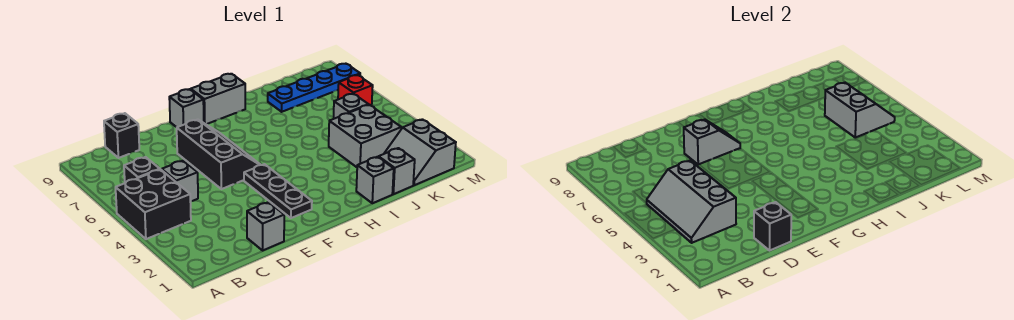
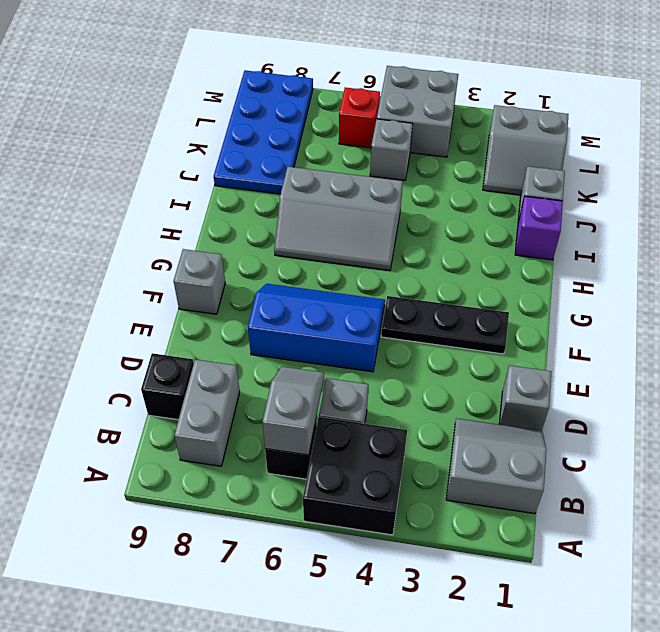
grey 2x3 slope [647,161,736,243] -> grey 2x3 slope moved to [274,167,403,271]
black 1x1 brick [754,202,791,250] -> none
black 2x3 slope [177,120,260,189] -> blue 2x3 slope [248,284,385,372]
grey 1x2 slope [684,120,740,165] -> grey 1x2 slope moved to [262,367,324,455]
grey 1x2 brick [191,74,245,124] -> grey 1x2 brick moved to [174,360,240,466]
grey 1x1 brick [356,157,394,203] -> purple 1x1 brick [515,196,563,260]
grey 2x2 brick [329,105,401,167] -> grey 2x2 brick moved to [377,66,458,157]
blue 1x4 plate [268,64,360,112] -> blue 2x4 plate [214,70,313,194]
grey 2x2 slope [825,83,895,137] -> grey 2x2 slope moved to [446,418,546,514]

